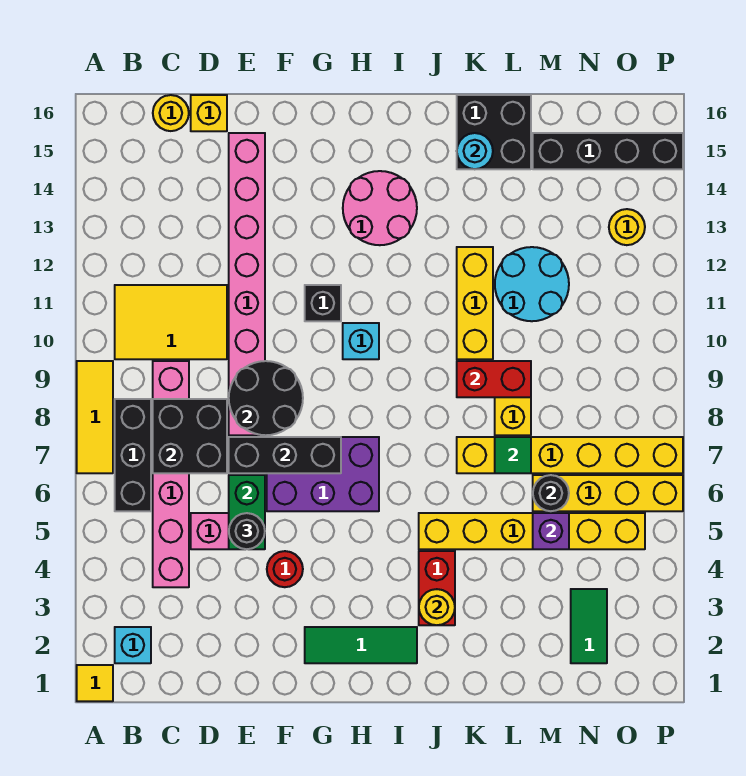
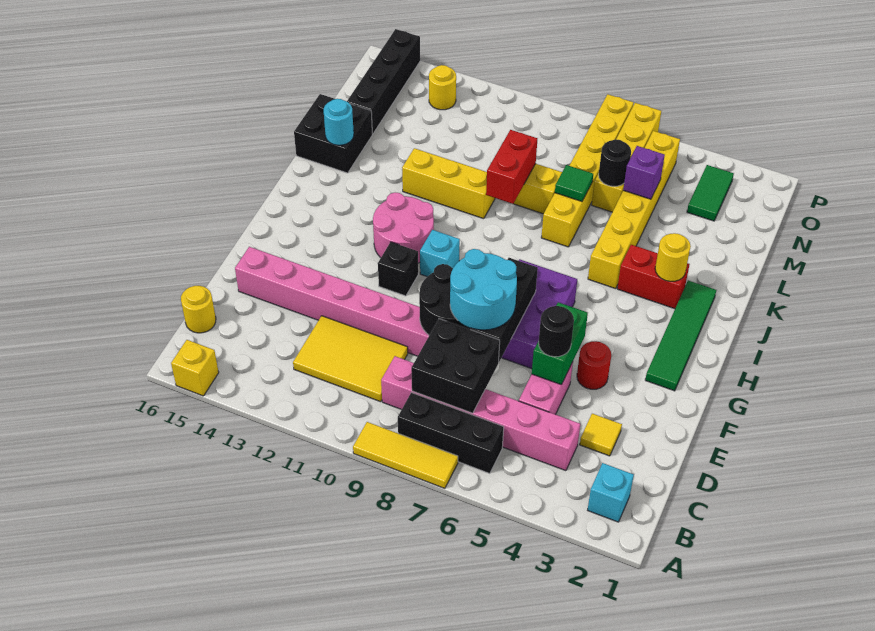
yellow 1x1 tile [77,665,113,701] -> yellow 1x1 tile moved to [580,414,622,456]
yellow 2x3 tile [115,285,227,359] -> yellow 2x3 tile turned to [293,316,408,402]
yellow 1x1 brick [191,95,227,131] -> yellow 1x1 brick moved to [171,340,219,396]
green 1x2 brick [229,475,265,549] -> green 1x2 brick turned to [532,302,588,385]
green 1x3 tile [305,627,417,663] -> green 1x4 tile [645,280,716,391]
pink 2x2 round brick [343,171,417,245] -> pink 2x2 round brick moved to [373,192,434,263]
cyan 2x2 round brick [495,247,569,321] -> cyan 2x2 round brick moved to [450,249,517,330]
green 1x2 tile [571,589,607,663] -> green 1x2 tile turned to [687,165,734,221]

